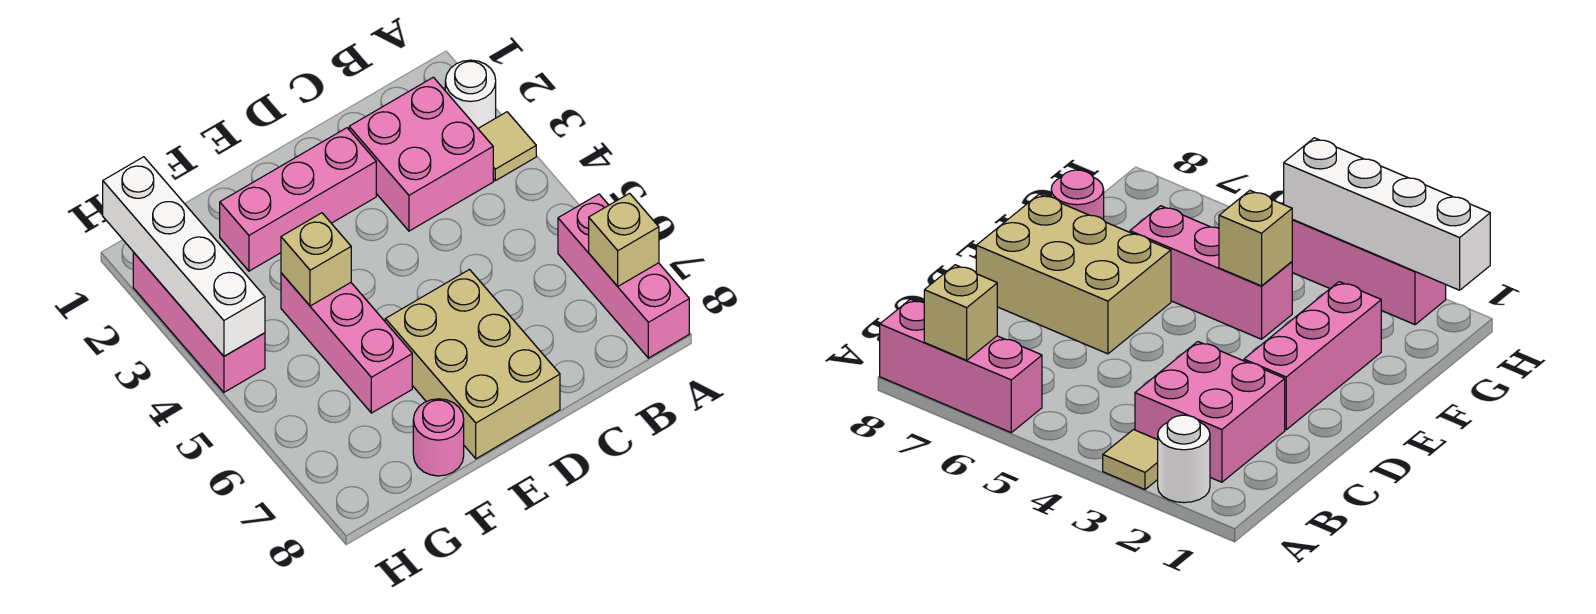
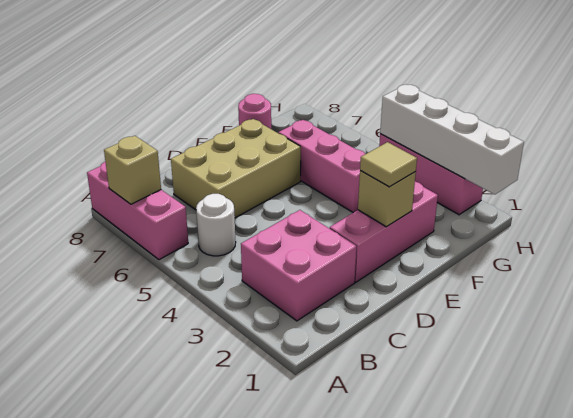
white 1x1 round brick [445,60,496,128] -> white 1x1 round brick moved to [196,194,236,256]
tan 1x1 tile [478,112,536,181] -> tan 1x1 tile moved to [360,142,417,187]
tan 2x3 brick [385,270,560,459] -> tan 2x3 brick turned to [171,119,301,218]
tan 1x1 brick [281,213,351,306] -> tan 1x1 brick moved to [358,171,416,227]

